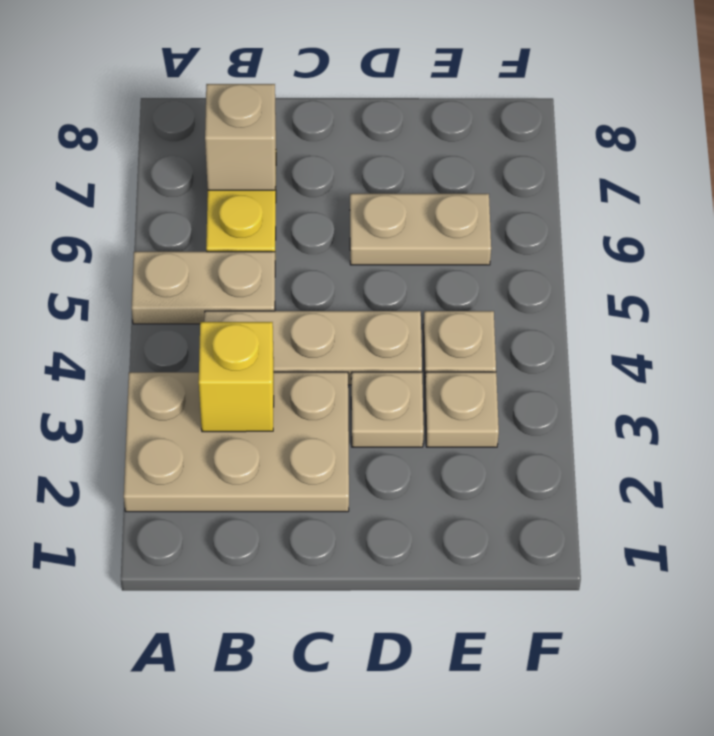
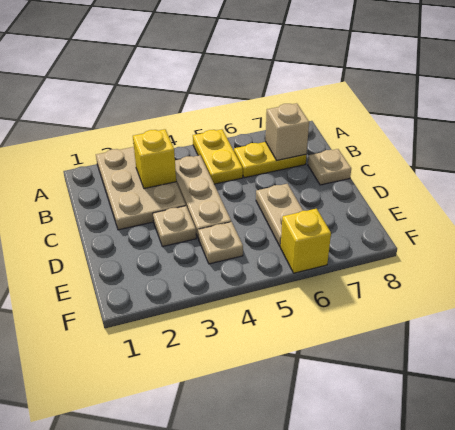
tan 1x2 plate [132,252,275,324] -> yellow 1x2 plate [193,129,243,184]
tan 1x1 plate [425,372,499,447] -> tan 1x1 plate moved to [308,149,351,185]
none -> yellow 1x1 brick [281,209,331,273]

